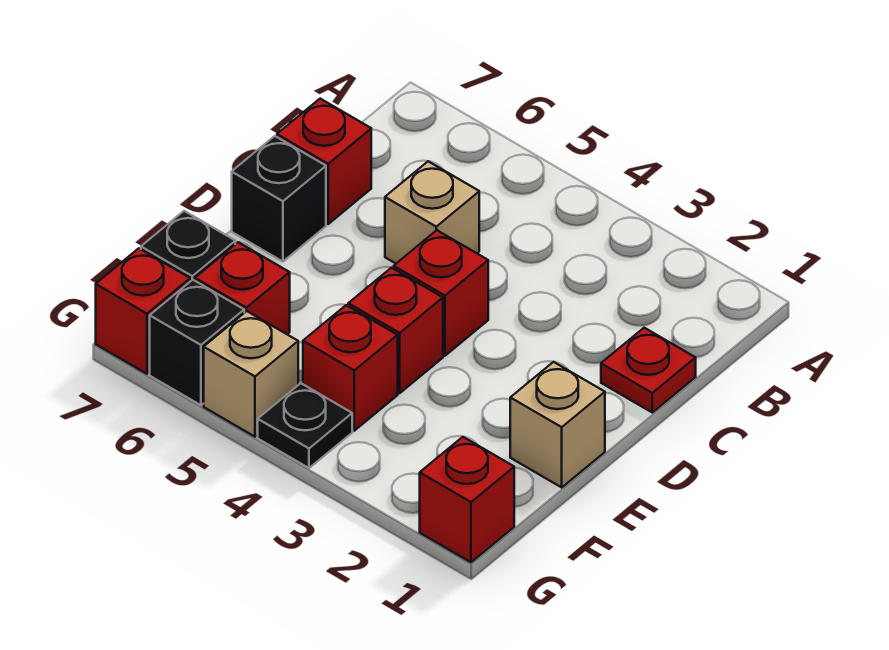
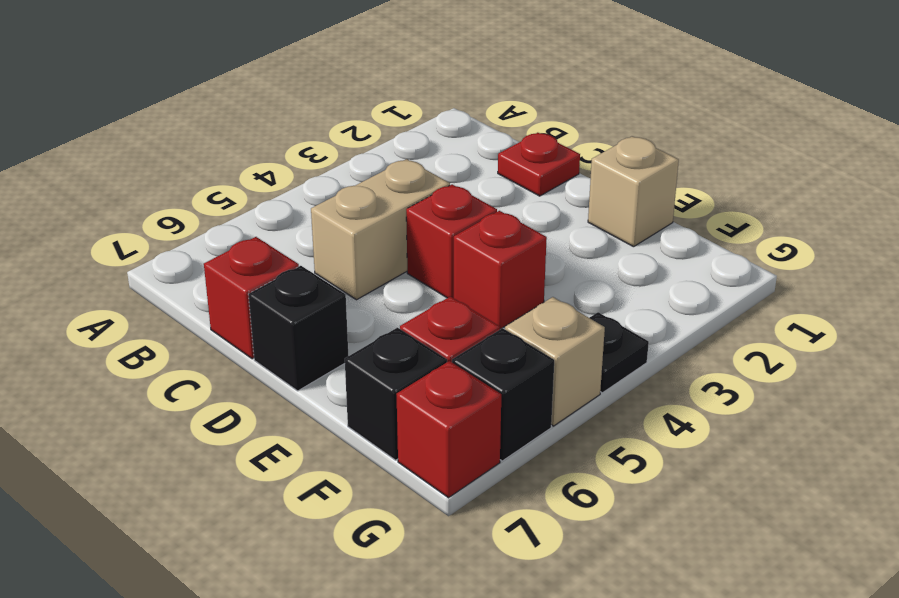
tan 1x1 brick [385,161,479,263] -> tan 1x2 brick [311,159,450,300]
red 1x1 brick [303,305,398,431] -> none
red 1x1 brick [420,437,514,562] -> none

